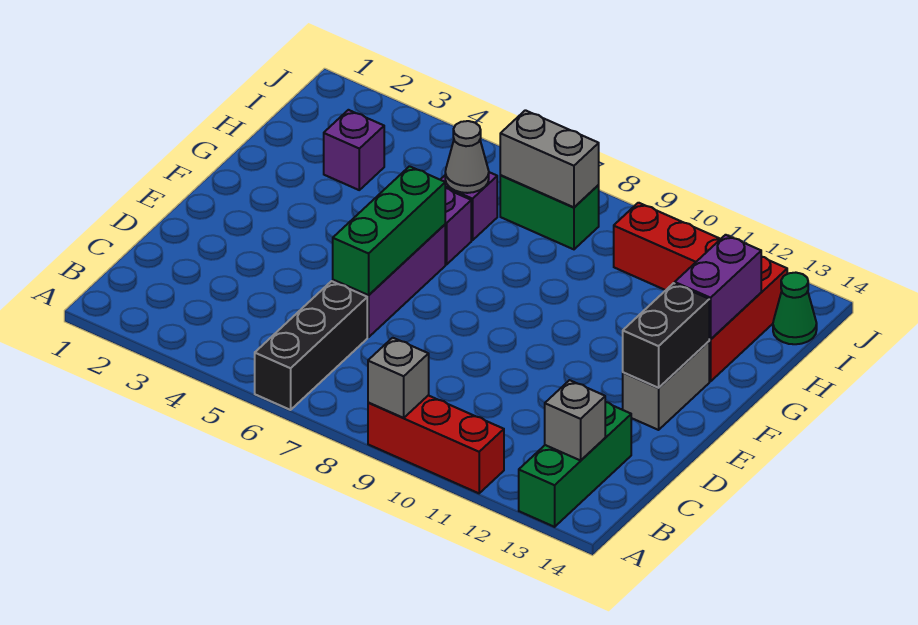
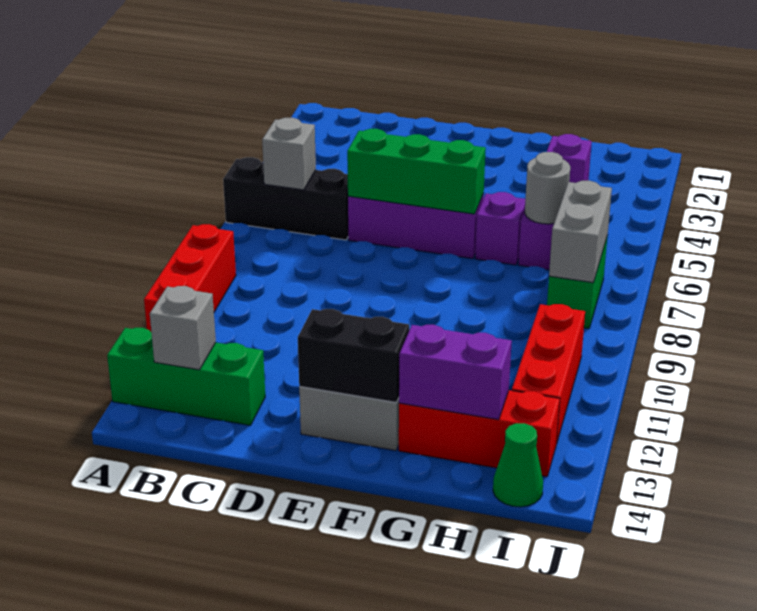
grey 1x1 brick [368,338,429,418] -> grey 1x1 brick moved to [262,118,316,190]
grey 1x1 cone [445,121,489,193] -> grey 1x1 round brick [525,152,570,224]

